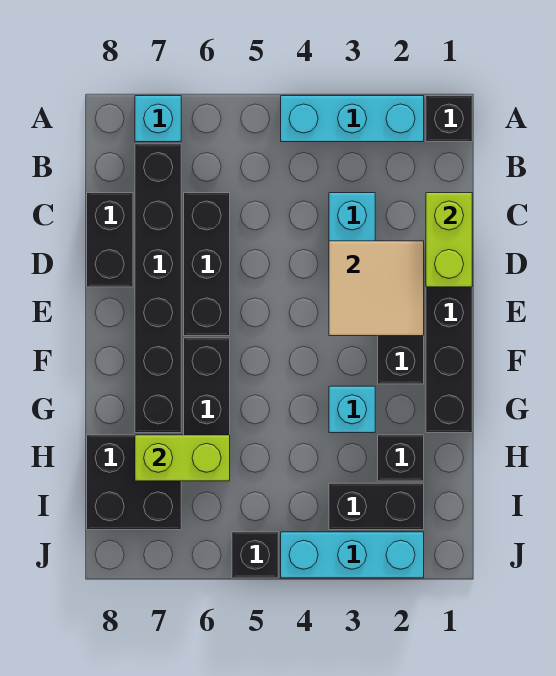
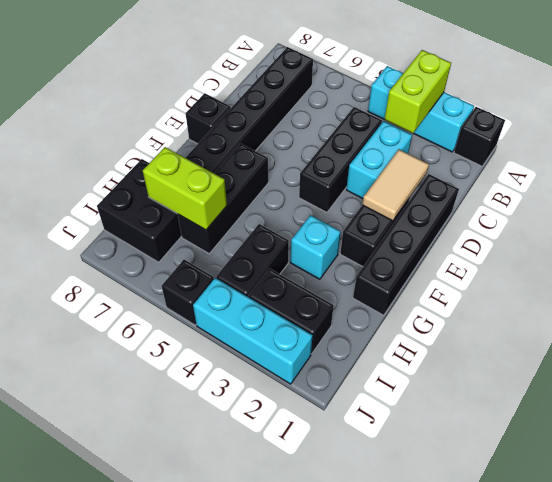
cyan 1x1 brick [135,96,181,142] -> none
lime 1x2 brick [426,193,472,287] -> lime 1x2 brick moved to [384,50,451,133]
black 1x3 brick [184,193,230,336] -> black 1x3 brick moved to [299,107,382,212]
black 1x2 brick [87,193,133,287] -> black 1x2 brick moved to [216,224,289,297]
tan 2x2 tile [329,241,424,336] -> tan 1x2 tile [362,150,429,221]
black 1x1 brick [378,435,424,481] -> black 1x1 brick moved to [186,93,231,144]

